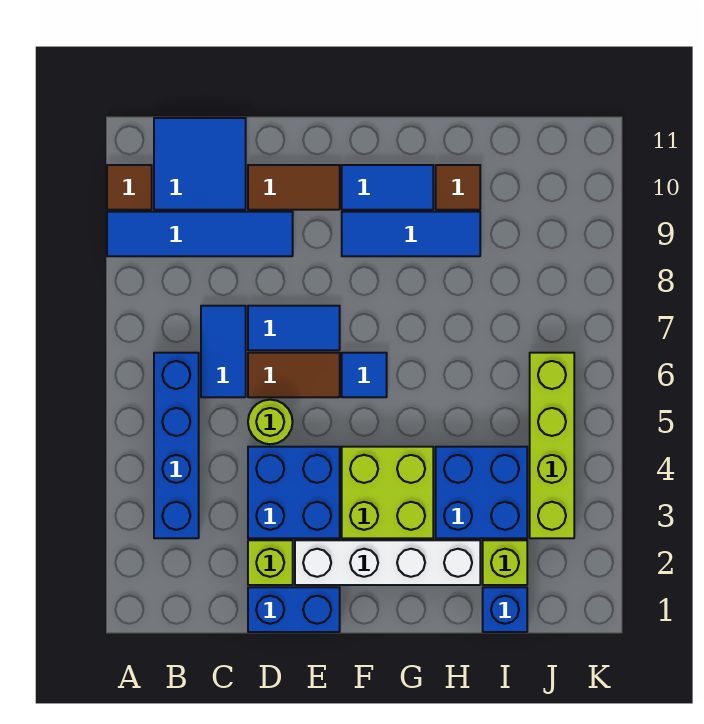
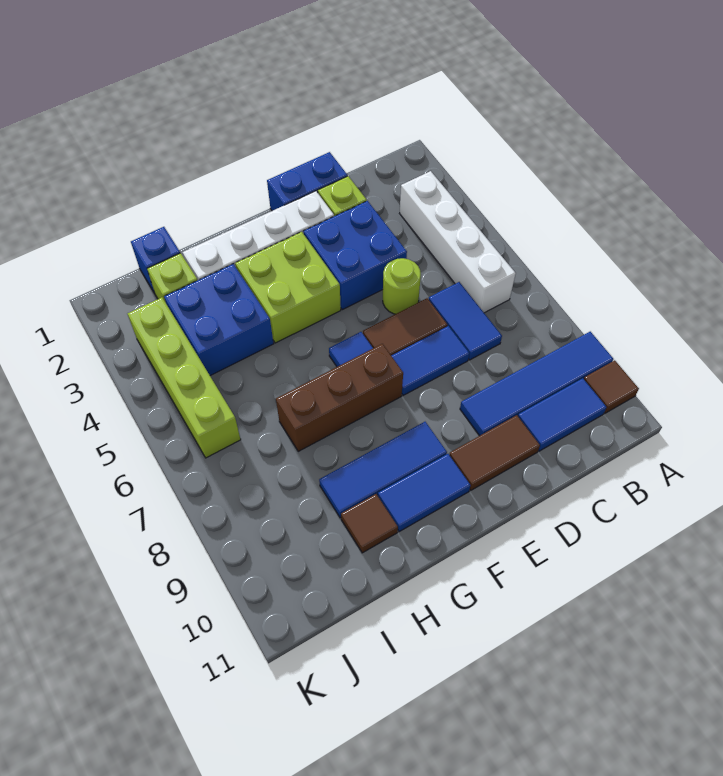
blue 1x4 brick [154,353,199,538] -> white 1x4 brick [400,171,516,313]
blue 2x2 tile [154,118,246,210] -> blue 1x2 tile [518,378,606,451]
none -> brown 1x3 brick [276,344,403,451]

